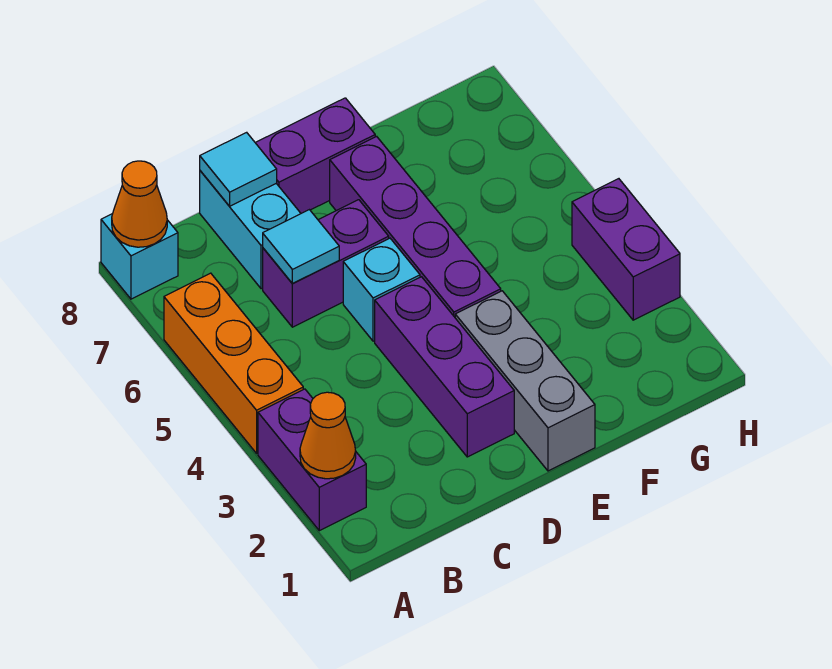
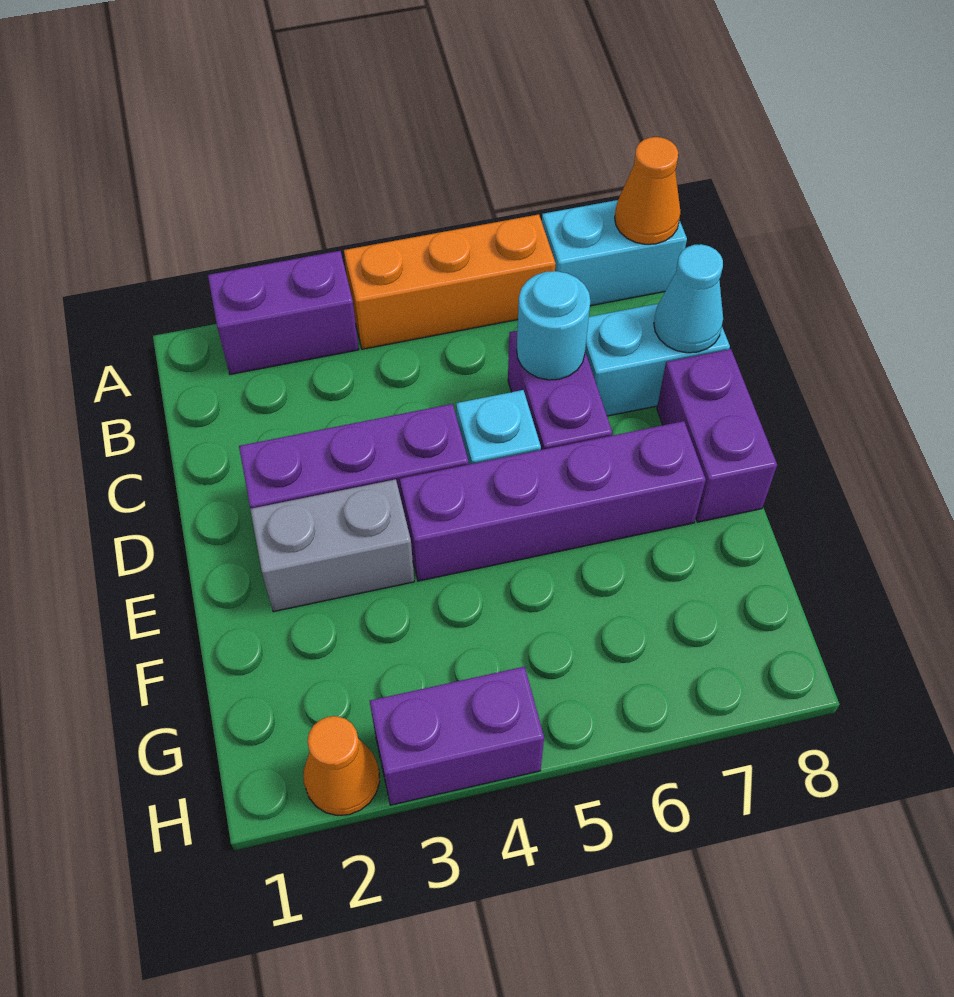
orange 1x1 cone [300,392,356,479] -> orange 1x1 cone moved to [303,716,380,816]
cyan 1x1 brick [101,214,178,299] -> cyan 1x2 brick [542,200,687,306]
cyan 1x1 tile [263,210,339,283] -> cyan 1x1 round brick [517,271,590,380]
cyan 1x1 tile [200,132,277,206] -> cyan 1x1 cone [654,244,723,353]
grey 1x3 brick [455,291,595,471] -> grey 1x2 brick [250,479,414,612]

